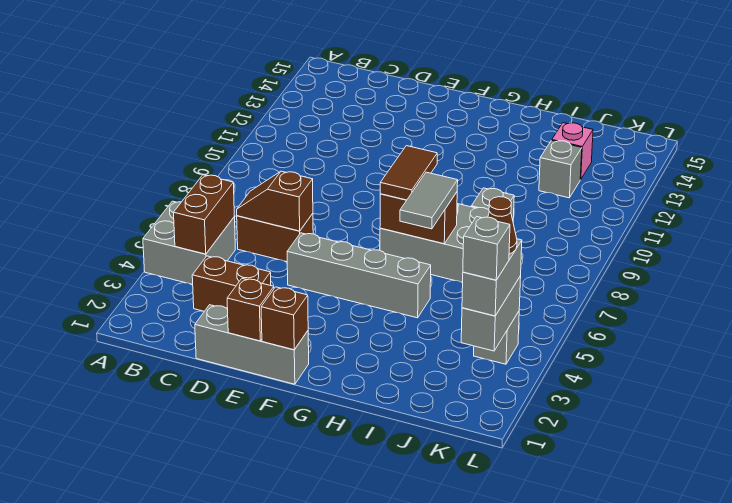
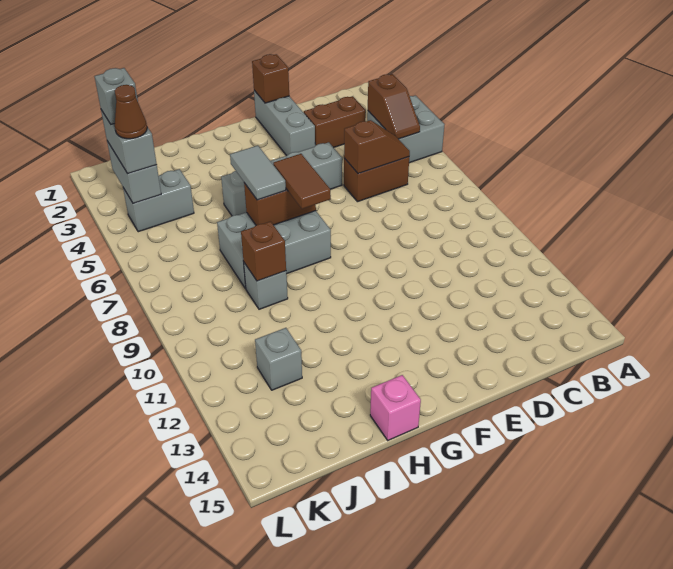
brown 1x2 brick [174,175,234,254] -> brown 1x2 slope [368,74,420,139]
grey 1x3 brick [195,305,309,384] -> grey 1x3 brick turned to [254,90,315,156]
brown 1x1 brick [261,287,308,350] -> brown 1x1 brick moved to [241,221,286,281]
pink 1x1 brick [552,123,593,180] -> pink 1x1 brick moved to [370,375,421,440]
grey 1x1 brick [474,312,519,364] -> grey 1x2 brick [123,169,194,232]

